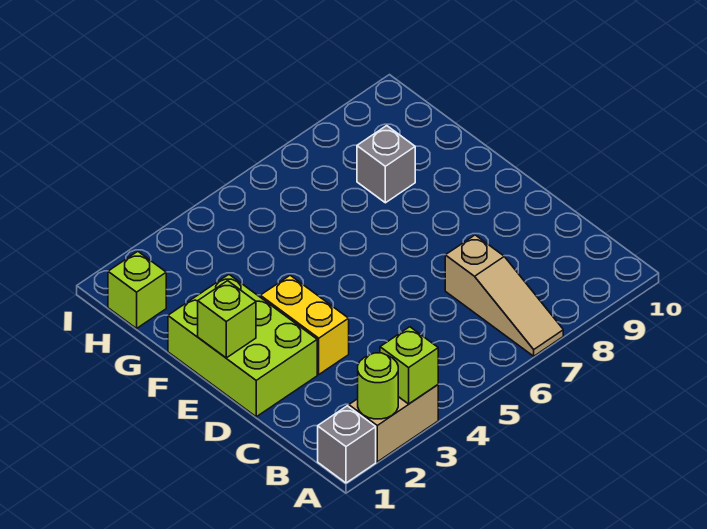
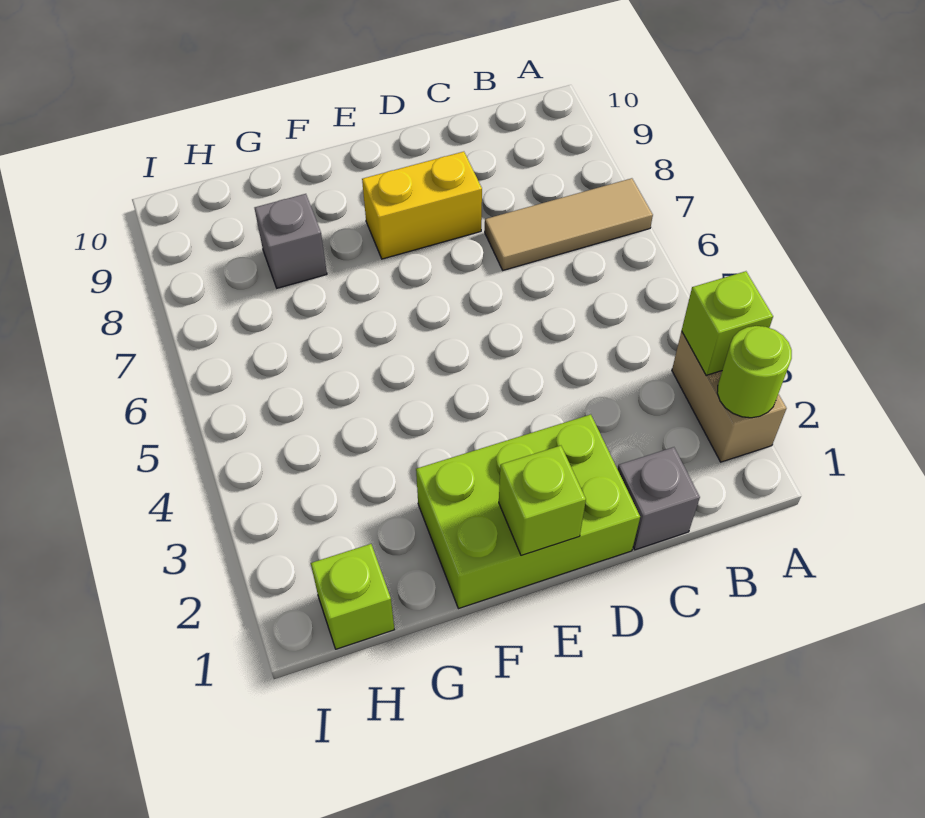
grey 1x1 brick [318,406,376,483] -> grey 1x1 brick moved to [618,447,700,550]
tan 1x3 slope [445,235,563,356] -> tan 1x3 tile [485,178,653,270]
yellow 1x2 brick [260,275,349,374] -> yellow 1x2 brick moved to [362,152,482,259]

